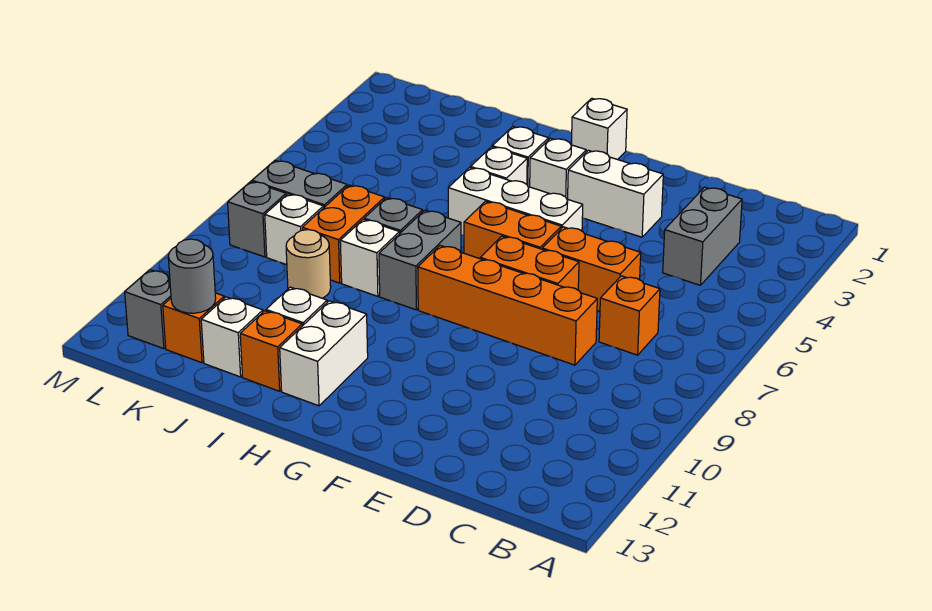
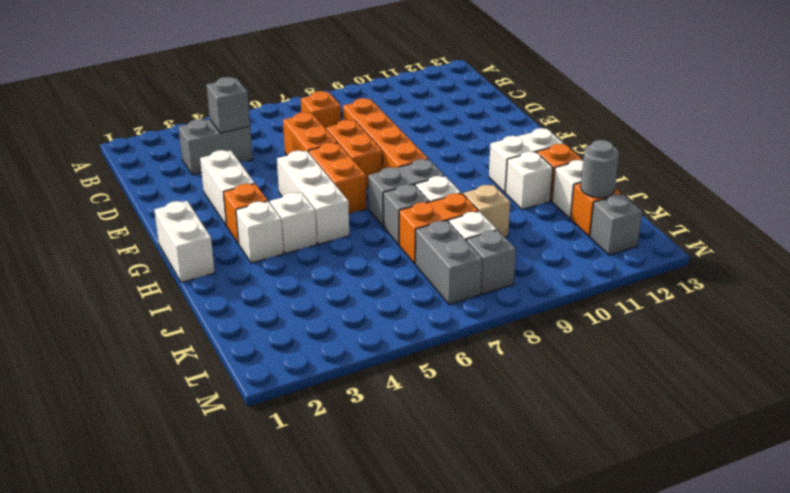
none -> grey 1x1 brick [207,77,250,133]
white 1x1 brick [571,98,627,160] -> white 1x2 brick [154,201,215,282]
white 1x1 brick [530,138,586,199] -> orange 1x1 brick [224,184,268,244]
tan 1x1 round brick [286,230,331,298] -> tan 1x1 brick [463,185,510,237]

